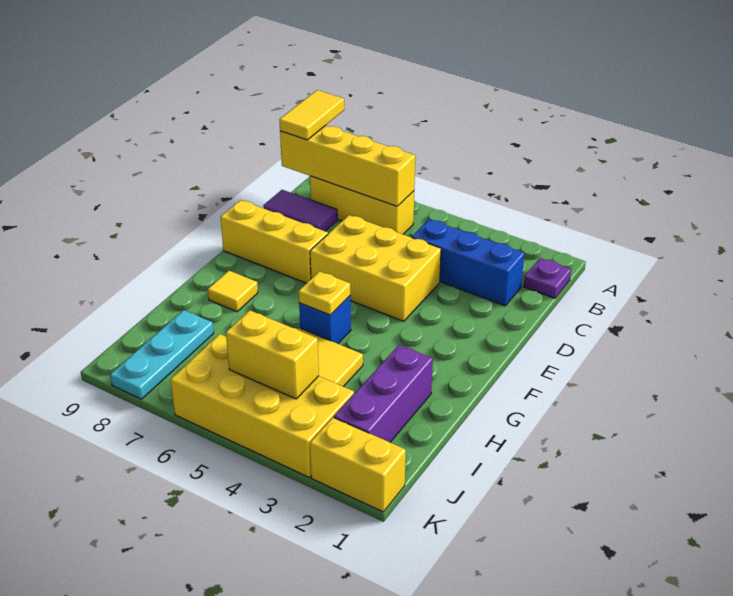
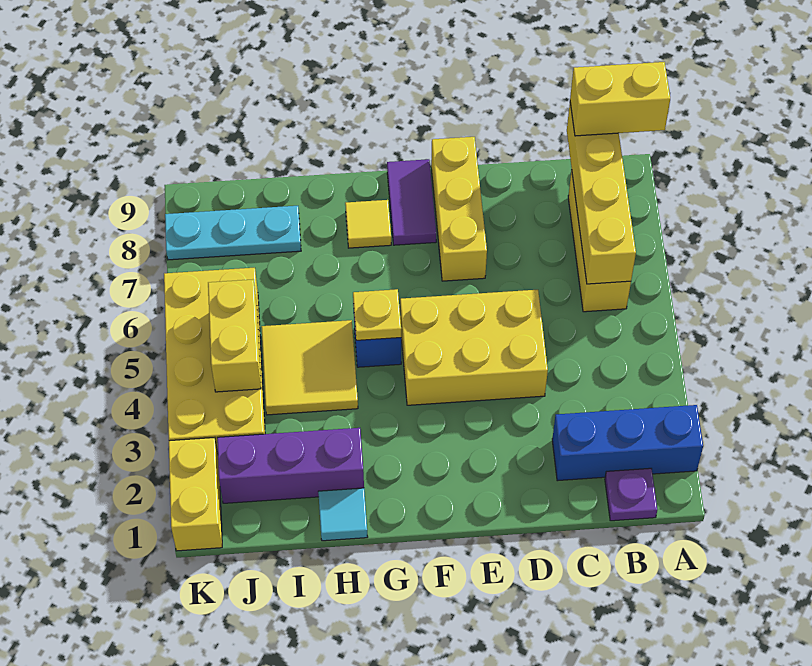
yellow 1x2 tile [279,90,344,140] -> yellow 1x2 brick [570,62,670,136]
blue 1x3 brick [412,219,524,306] -> blue 1x3 brick turned to [552,405,703,481]
purple 1x2 tile [263,190,337,231] -> purple 1x2 tile moved to [387,159,436,245]
yellow 2x3 brick [310,215,441,321] -> yellow 2x3 brick turned to [400,290,548,405]
none -> cyan 1x1 tile [318,488,368,541]

